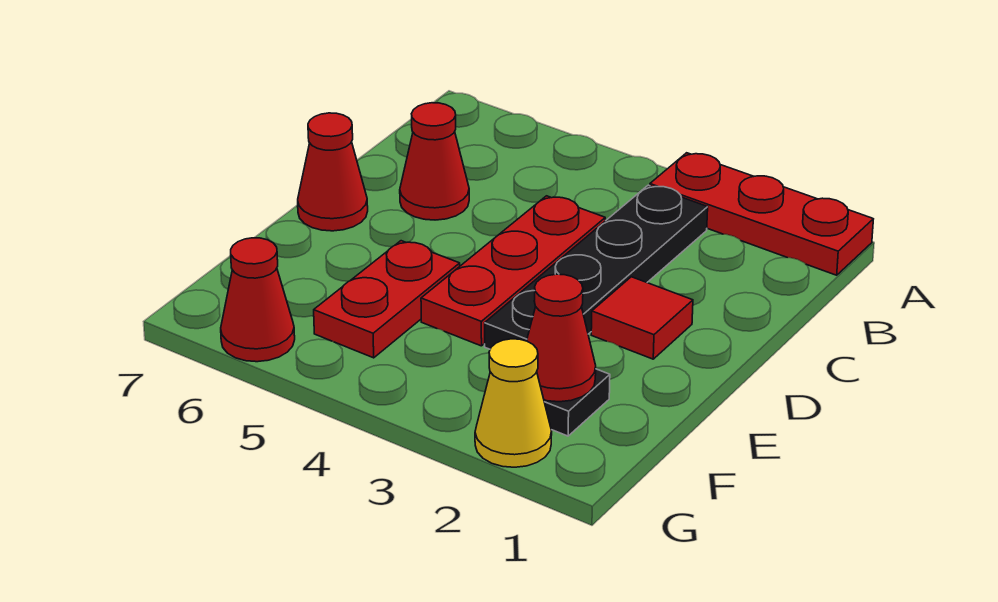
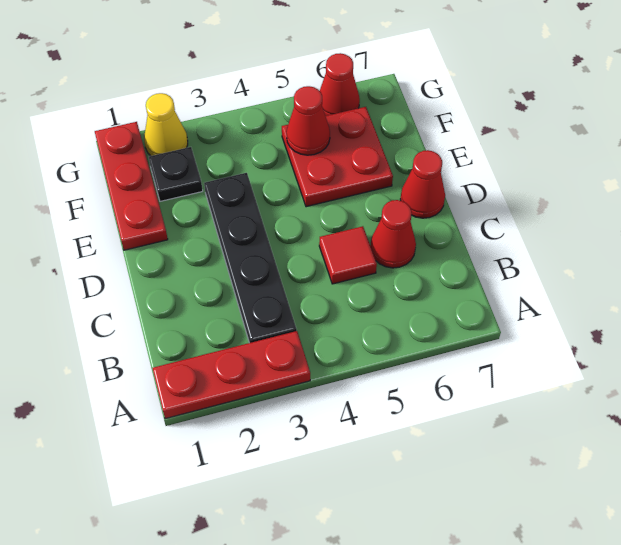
red 1x3 plate [421,196,605,346] -> red 1x3 plate moved to [95,122,168,250]
red 1x1 tile [591,277,693,359] -> red 1x1 tile moved to [319,226,377,284]
red 1x2 plate [314,241,460,358] -> red 2x2 plate [282,107,393,207]
red 1x1 cone [527,274,596,402] -> red 1x1 cone moved to [286,86,330,155]

